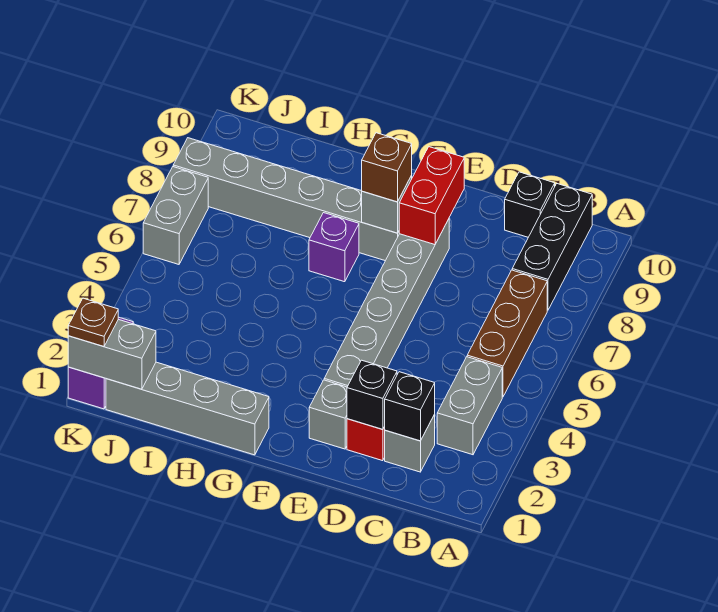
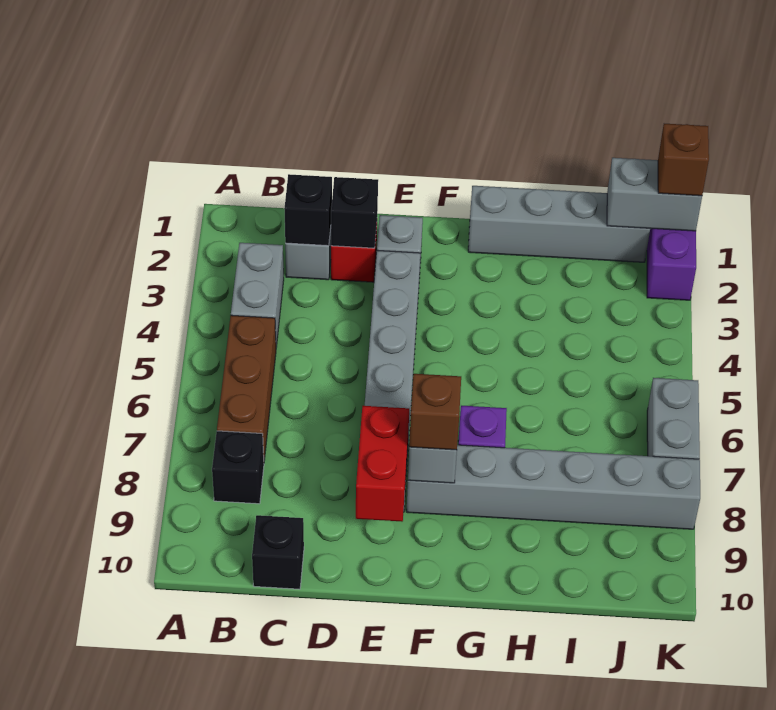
black 1x3 brick [512,184,592,310] -> black 1x1 brick [212,431,264,504]
brown 1x1 plate [68,298,118,347] -> brown 1x1 brick [658,124,709,196]

